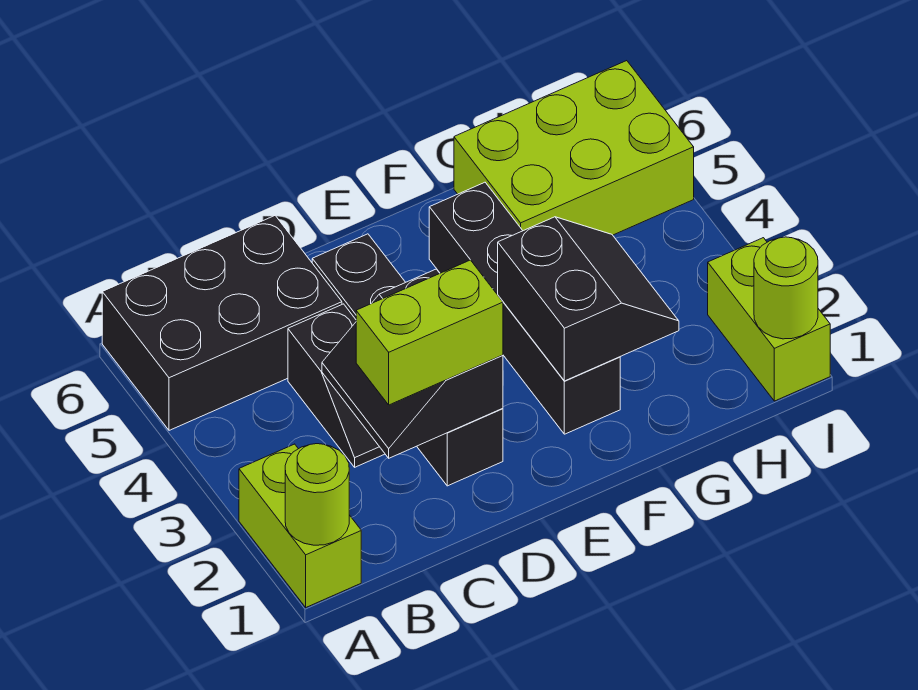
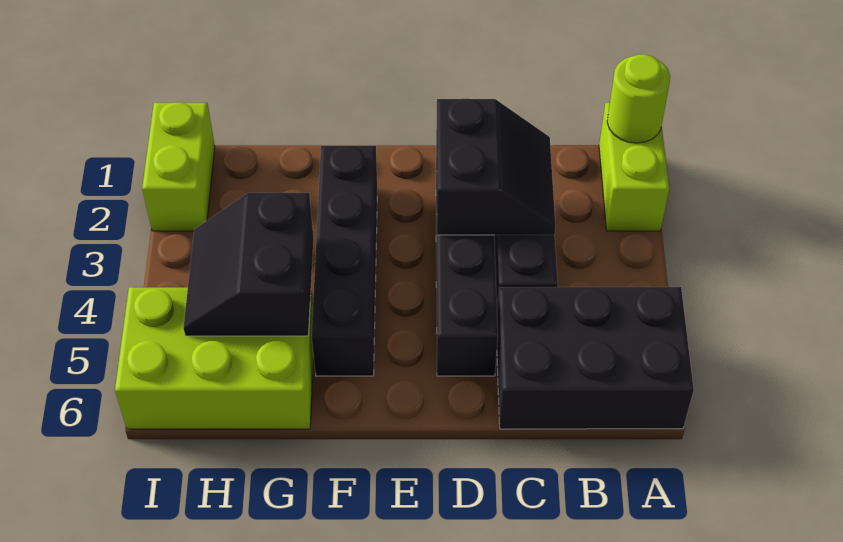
lime 1x2 brick [356,260,503,405] -> none
black 2x2 slope [498,217,679,381] -> black 2x2 slope moved to [184,193,313,336]
lime 1x1 round brick [754,237,818,339] -> none

